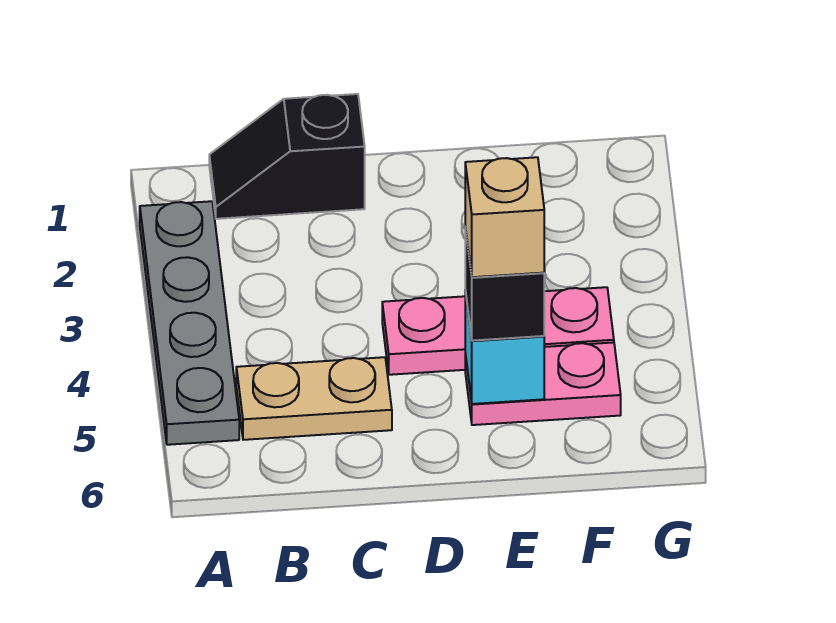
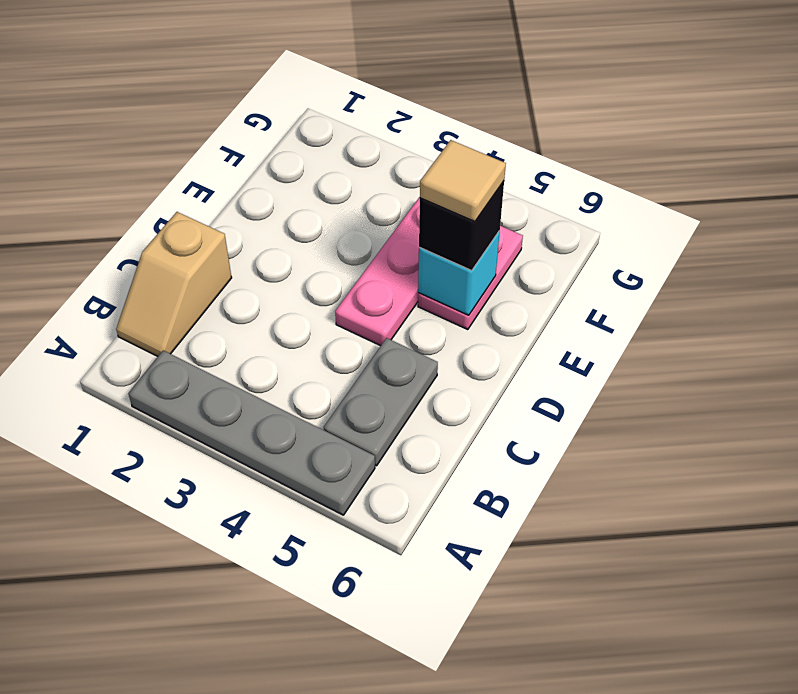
black 1x2 slope [209,94,365,219] -> tan 1x2 slope [116,212,232,356]
tan 1x2 plate [236,357,392,440] -> grey 1x2 plate [323,338,438,466]
tan 1x1 brick [465,157,544,277] -> tan 1x1 tile [420,140,506,221]

